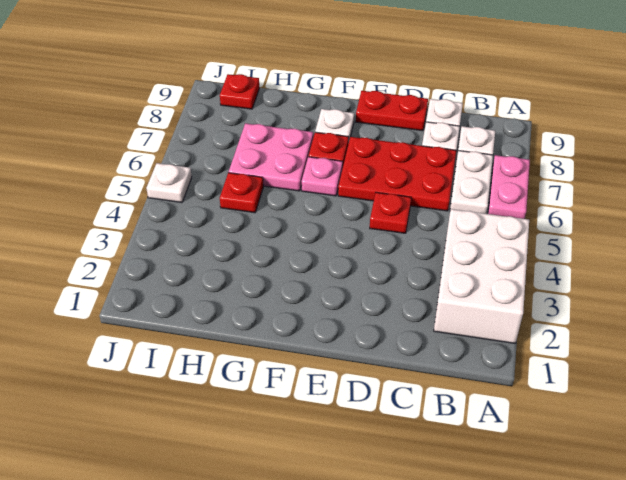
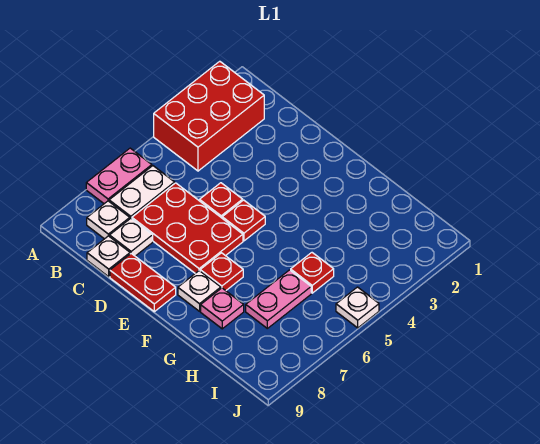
white 2x3 brick [434,209,529,343] -> red 2x3 brick [154,61,264,171]
pink 1x1 plate [302,157,343,196] -> pink 1x1 plate moved to [201,288,244,329]
pink 2x2 plate [229,123,313,191] -> pink 1x2 plate [246,270,311,328]
red 1x1 plate [220,74,259,109] -> red 1x1 plate moved to [222,200,265,241]

